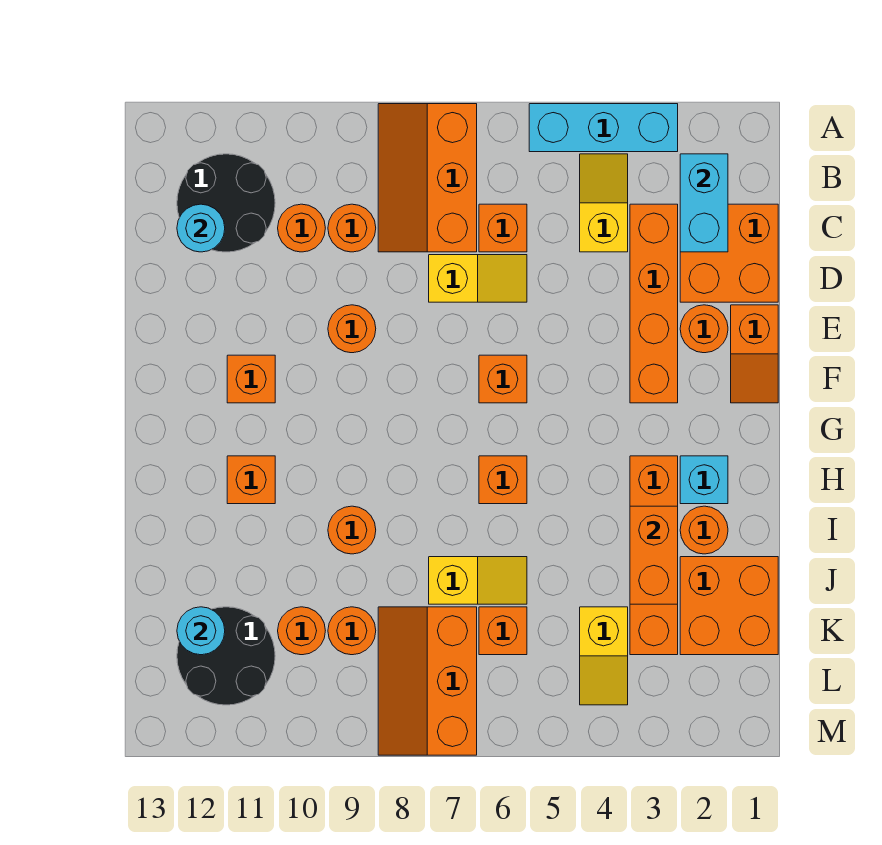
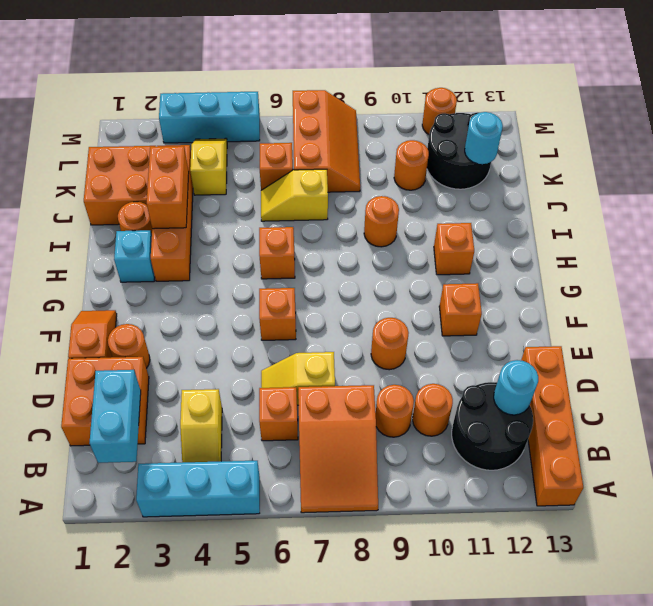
orange 2x3 slope [378,104,477,252] -> orange 2x3 slope turned to [298,385,378,513]
orange 1x4 brick [630,204,678,403] -> orange 1x4 brick moved to [521,346,583,506]
orange 1x1 round brick [328,607,376,655] -> orange 1x1 round brick moved to [422,88,457,134]
none -> cyan 1x3 brick [159,92,260,143]

